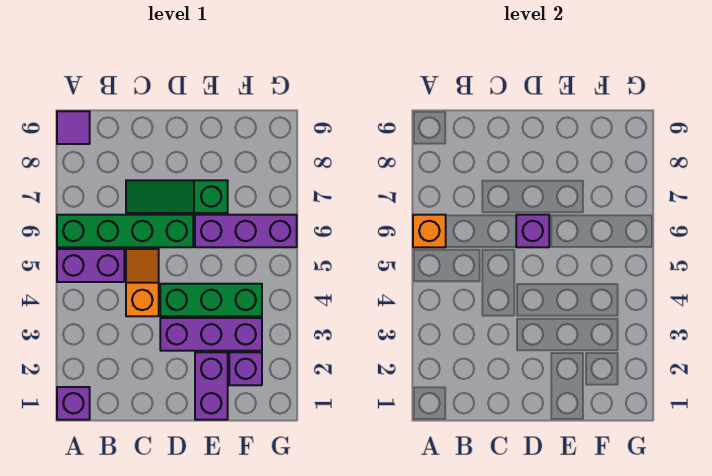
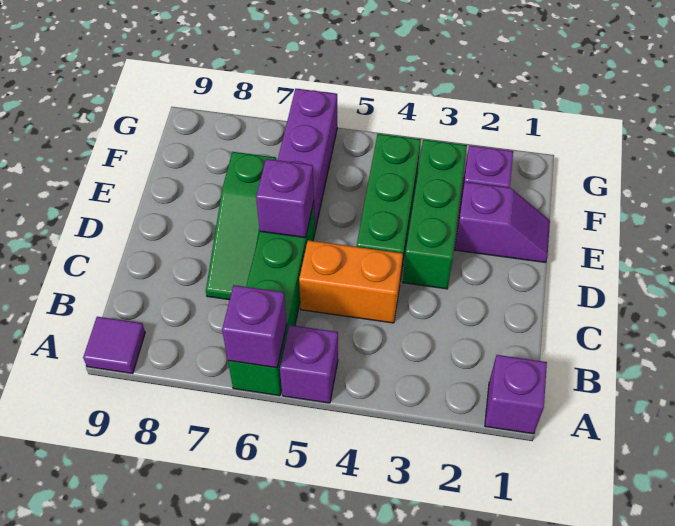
purple 1x2 brick [57,249,124,282] -> purple 1x1 brick [280,325,338,403]
orange 1x1 brick [413,215,446,247] -> purple 1x1 brick [222,285,287,368]
orange 1x2 slope [126,249,159,316] -> orange 1x2 brick [299,240,403,323]
purple 1x3 brick [160,318,262,351] -> green 1x3 brick [403,140,467,289]
purple 1x2 brick [195,352,228,420] -> purple 1x2 slope [455,182,550,262]

